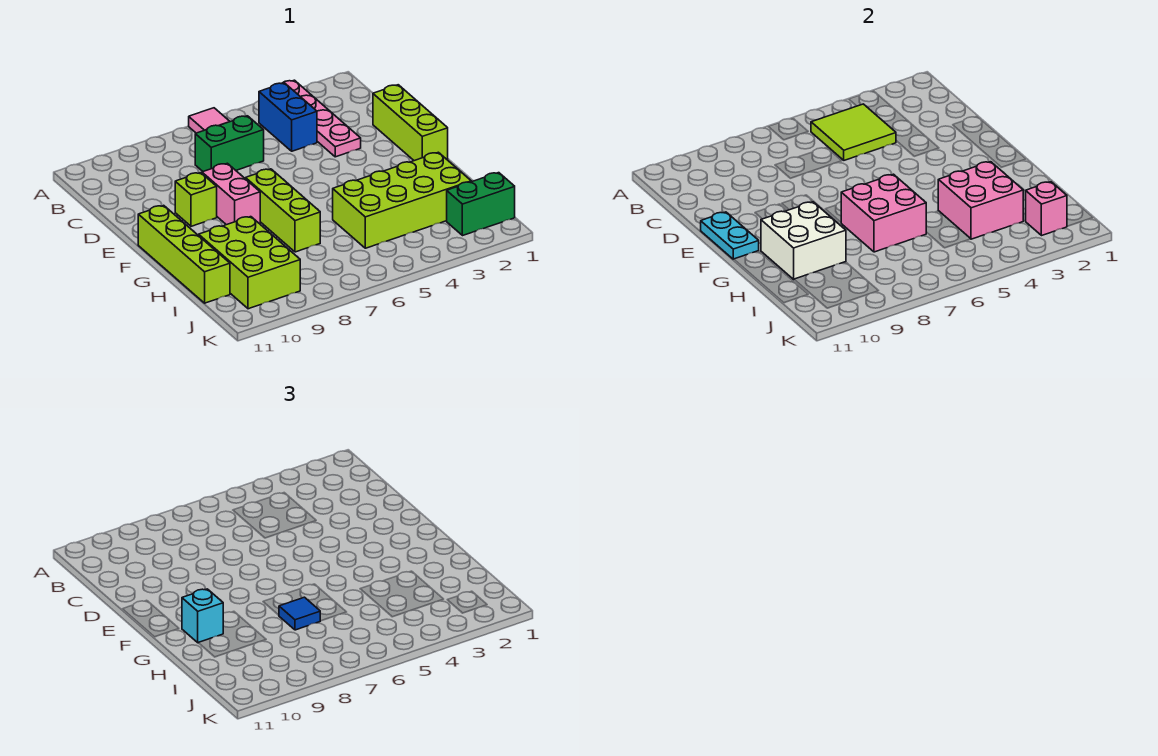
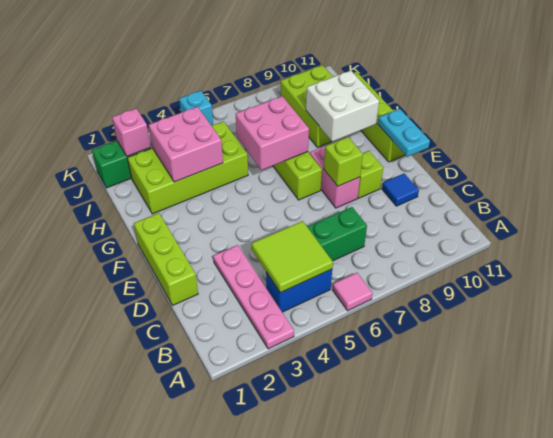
blue 1x2 brick [259,83,317,151] -> blue 1x2 brick turned to [266,269,332,312]
none -> lime 1x1 brick [324,137,363,186]
cyan 1x1 brick [182,589,223,643] -> cyan 1x1 brick moved to [179,91,213,126]
blue 1x1 tile [279,597,320,630] -> blue 1x1 tile moved to [382,174,419,206]

